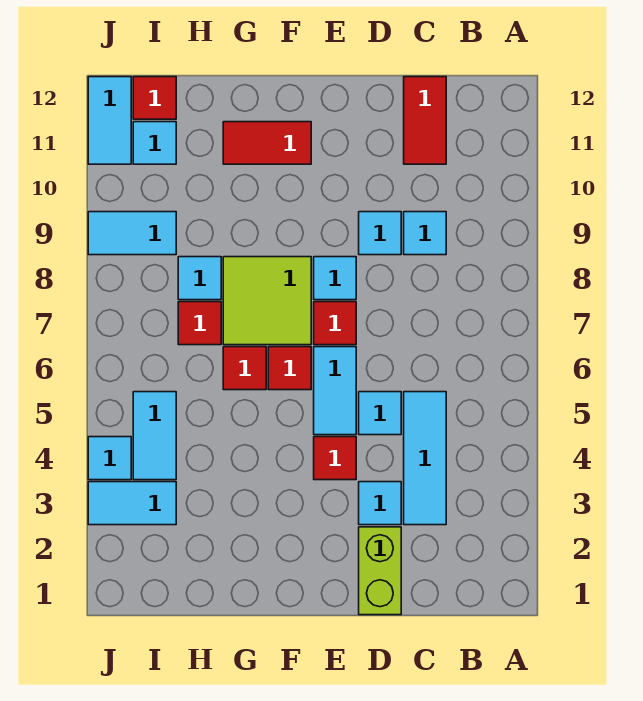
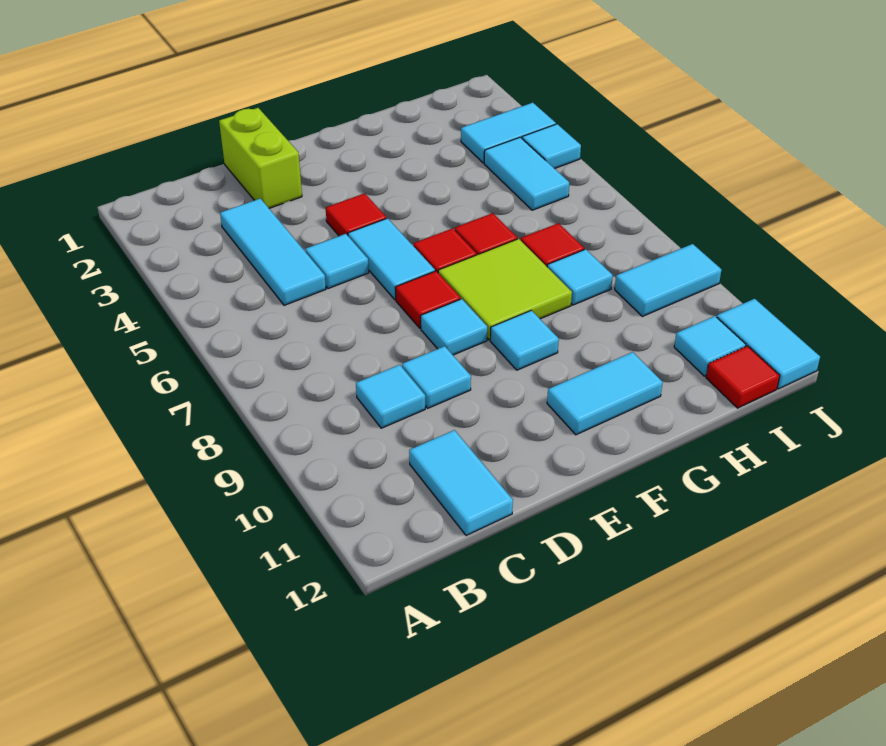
red 1x2 tile [404,77,446,164] -> cyan 1x2 tile [409,430,513,536]
cyan 1x1 tile [359,482,401,525] -> cyan 1x1 tile moved to [490,310,559,370]
red 1x2 tile [223,122,311,164] -> cyan 1x2 tile [547,352,663,435]

